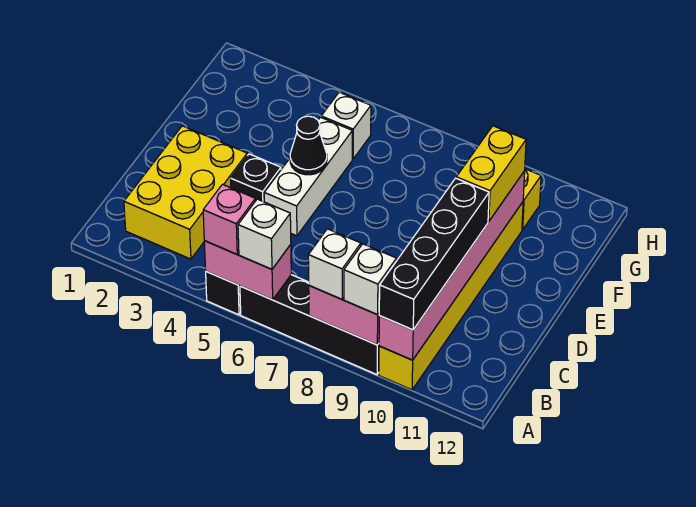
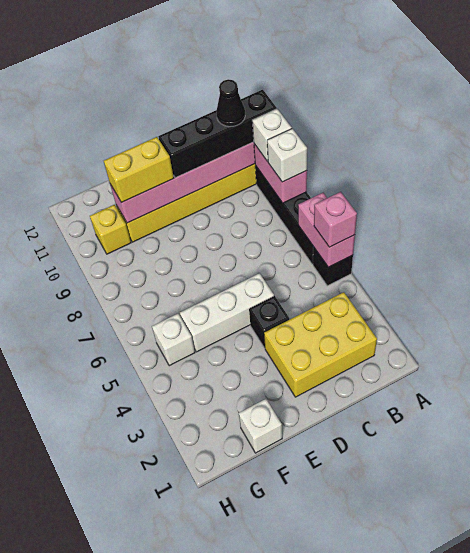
white 1x1 brick [238,199,291,269] -> white 1x1 brick moved to [239,399,282,453]
black 1x1 cone [290,116,327,175] -> black 1x1 cone moved to [217,79,245,127]

